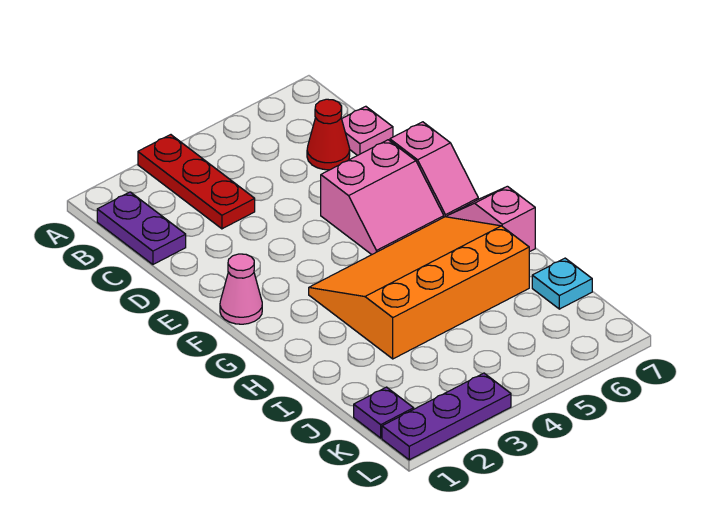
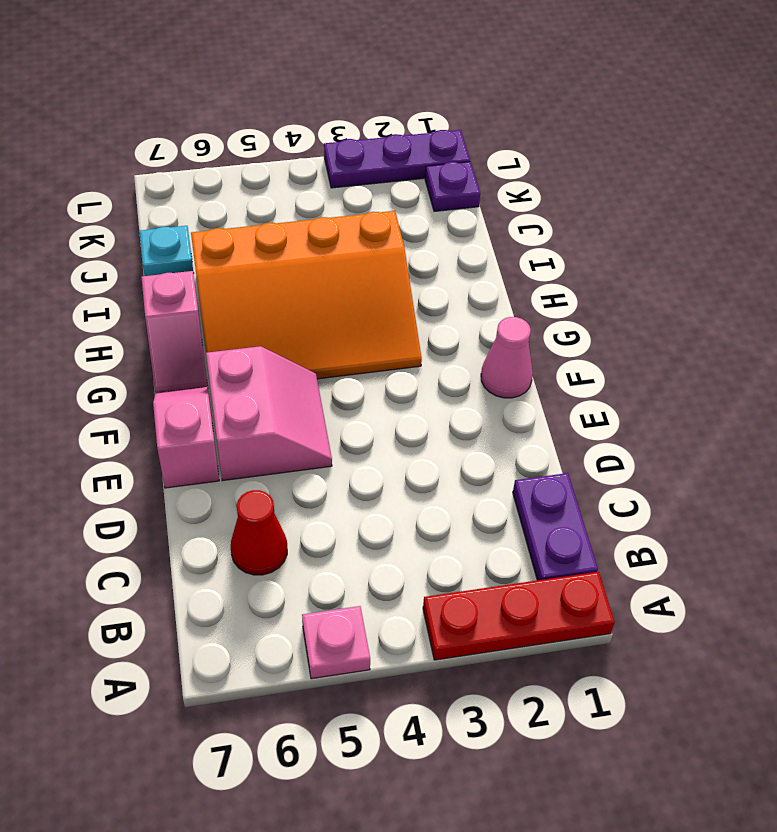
red 1x3 plate [138,135,255,229] -> red 1x3 plate turned to [423,572,615,660]
pink 1x1 plate [342,106,393,155] -> pink 1x1 plate moved to [302,606,370,679]
pink 2x2 slope [321,140,444,255] -> pink 2x2 slope turned to [206,346,332,481]

